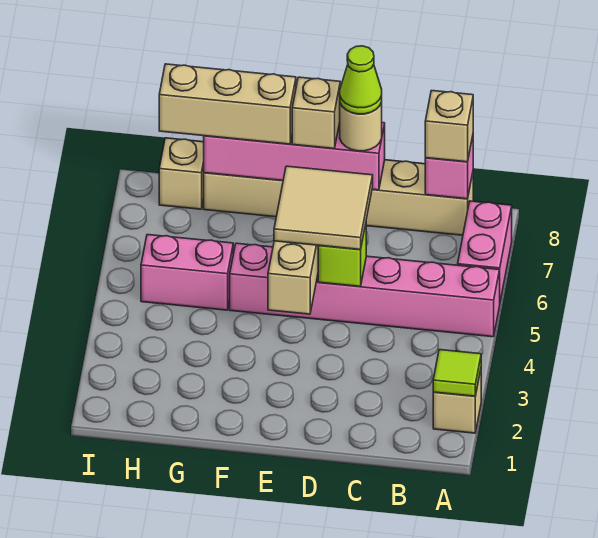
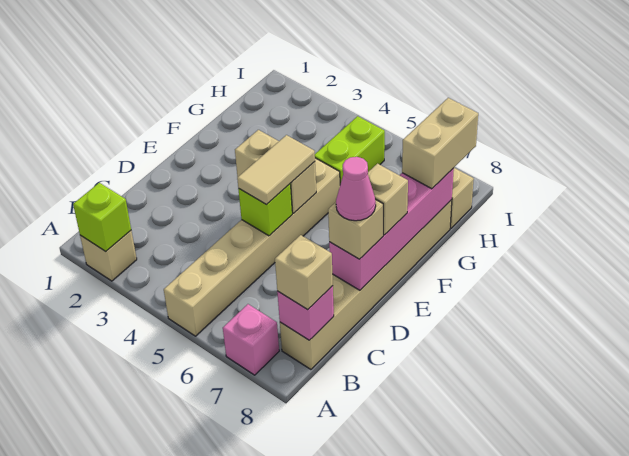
lime 1x1 tile [433,350,481,396] -> lime 1x1 brick [73,183,131,251]
pink 1x6 brick [230,243,500,337] -> tan 1x6 brick [164,158,340,336]
pink 1x2 brick [458,201,512,301] -> pink 1x1 brick [223,304,279,375]
tan 2x2 tile [274,166,373,250] -> tan 1x2 tile [237,135,315,204]
tan 1x1 round brick [340,102,382,151] -> tan 1x1 brick [328,199,383,259]
lime 1x1 cone [340,46,382,114] -> pink 1x1 cone [336,157,376,221]
tan 1x3 brick [159,64,296,144] -> tan 1x2 brick [402,98,478,189]
pink 1x2 brick [141,235,233,310] -> lime 1x2 brick [315,116,385,184]

